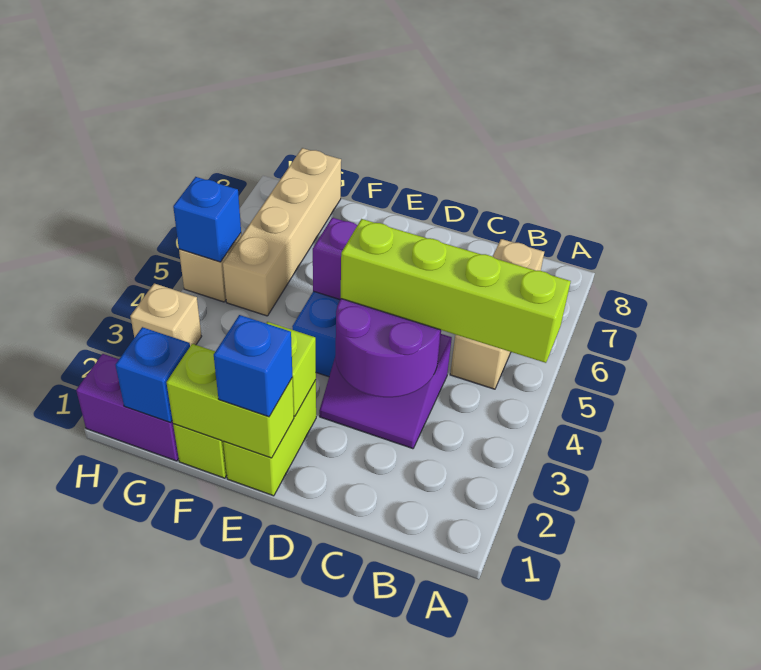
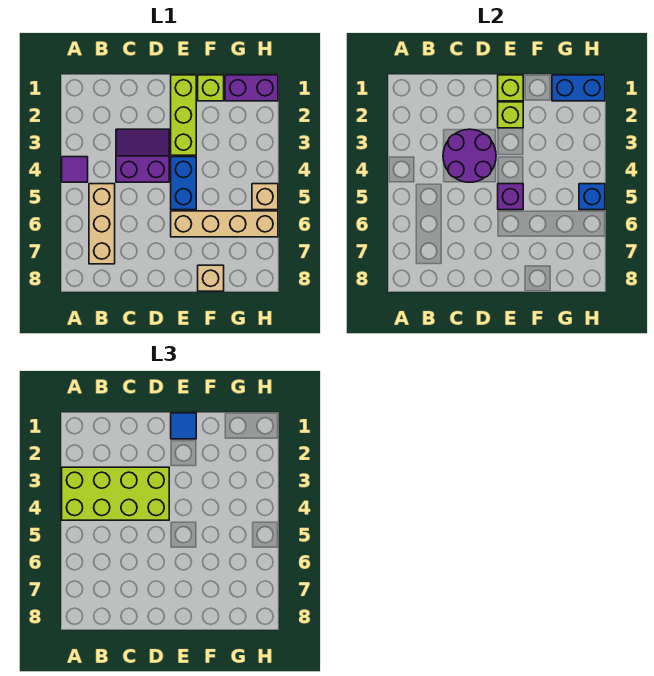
none -> purple 1x1 tile [62,157,88,182]
lime 1x4 brick [341,219,571,363] -> lime 2x4 brick [62,467,169,520]
lime 1x2 brick [223,380,316,496] -> lime 1x3 brick [171,75,196,155]
lime 1x2 brick [166,344,294,458] -> lime 1x1 brick [498,75,523,101]
blue 1x1 brick [214,315,292,417] -> blue 1x1 tile [171,413,196,439]
blue 1x1 brick [116,327,190,423] -> blue 1x2 brick [552,75,605,101]
tan 1x4 brick [223,148,341,316] -> tan 1x4 brick turned to [171,211,278,237]
tan 1x1 brick [130,283,202,346] -> tan 1x1 brick moved to [198,265,224,291]

